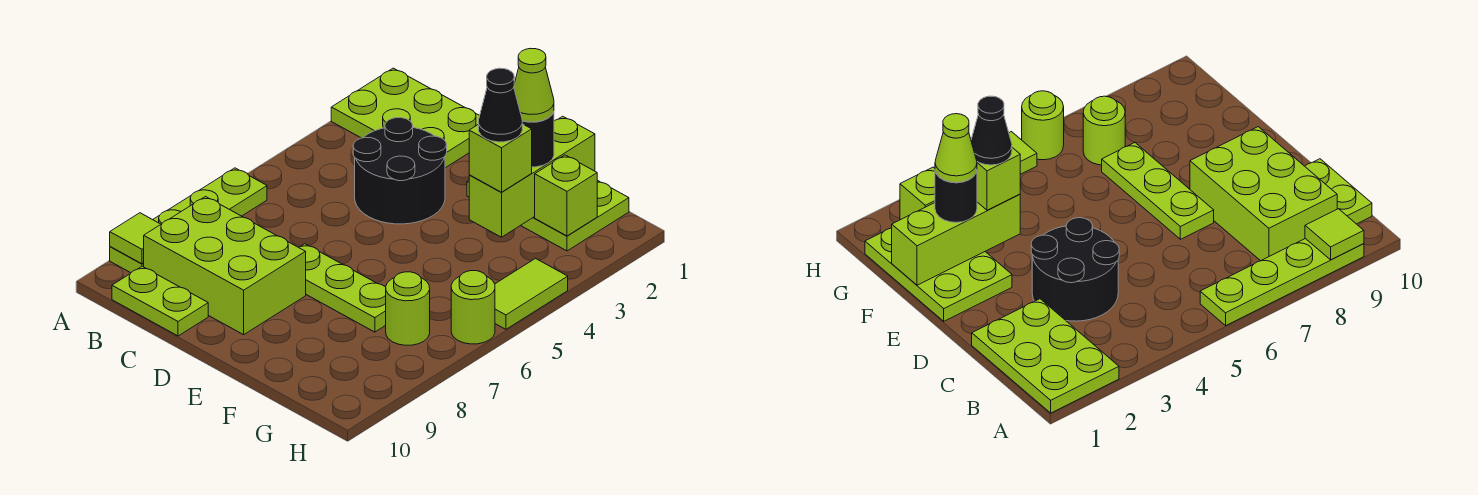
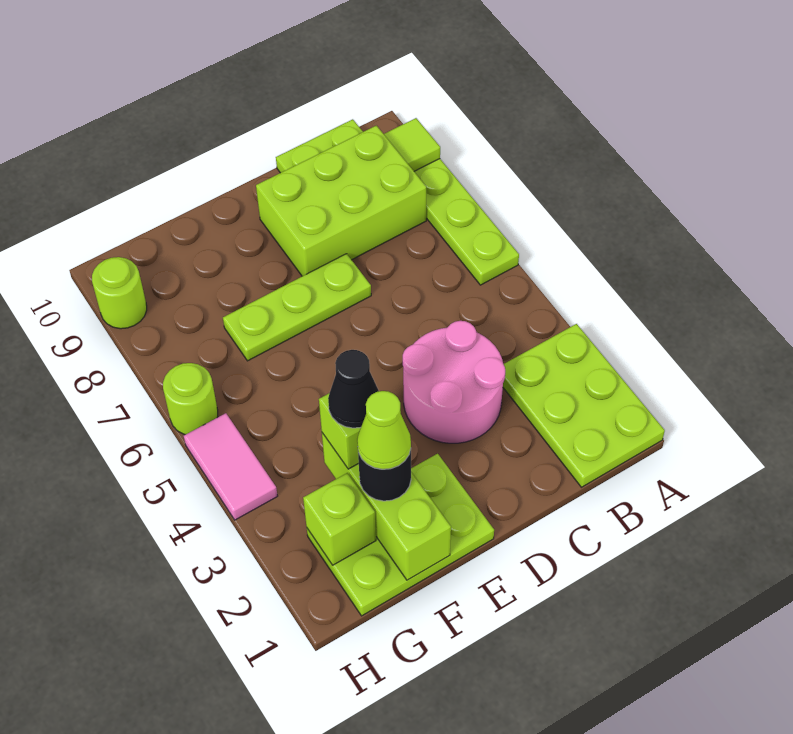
lime 2x3 plate [331,68,479,168] -> lime 2x3 plate turned to [503,324,665,487]
black 2x2 round brick [353,118,447,224] -> pink 2x2 round brick [403,321,505,443]
lime 1x1 round brick [386,272,430,345] -> lime 1x1 round brick moved to [92,257,147,329]
lime 1x2 tile [495,259,568,329] -> pink 1x2 tile [184,413,277,520]

